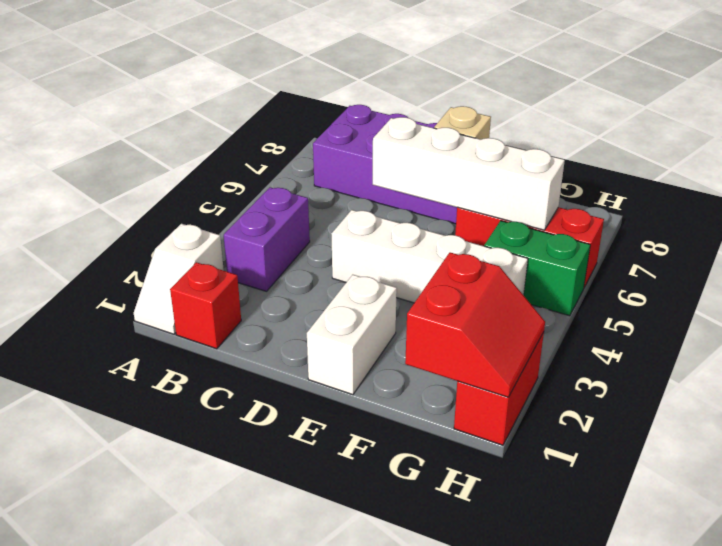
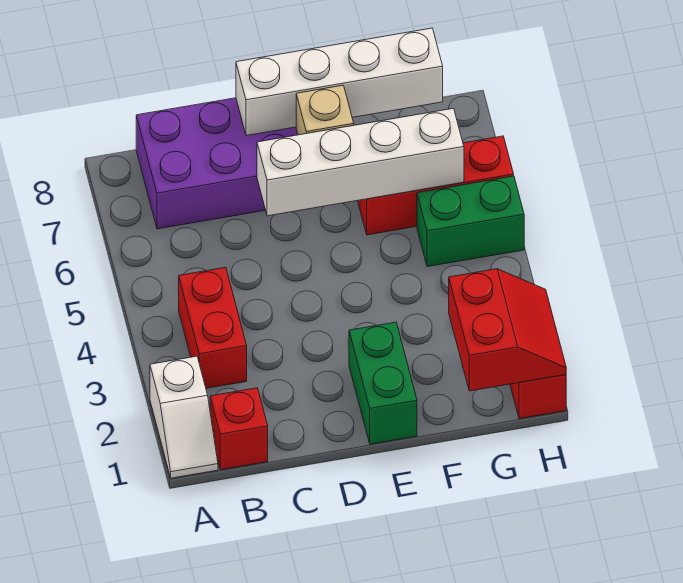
purple 1x2 brick [224,188,310,291] -> red 1x2 brick [179,267,247,388]
white 1x4 brick [331,210,528,303] -> white 1x4 brick moved to [236,28,443,136]
white 1x2 brick [307,275,397,395] -> green 1x2 brick [349,322,417,444]

